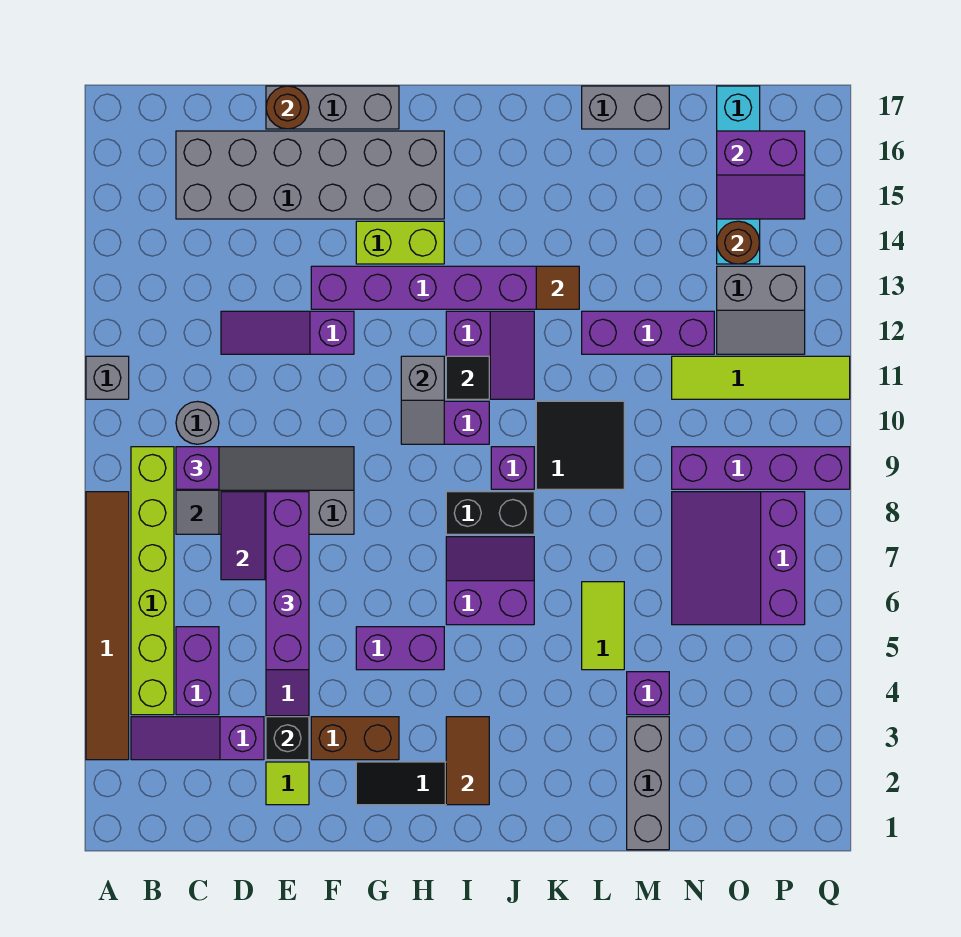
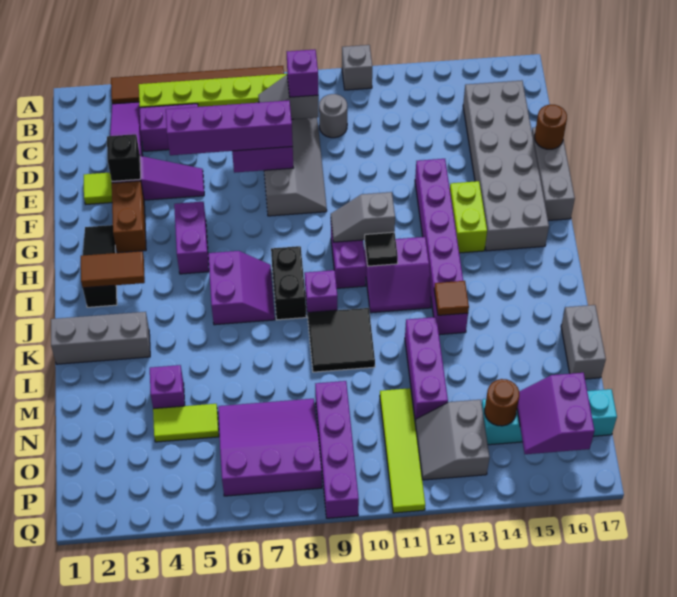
purple 1x3 slope [221,311,354,354] -> none
lime 1x2 tile [582,582,624,670] -> lime 1x2 tile moved to [153,404,219,442]
grey 1x3 brick [627,717,669,850] -> grey 1x3 brick moved to [51,312,150,364]

